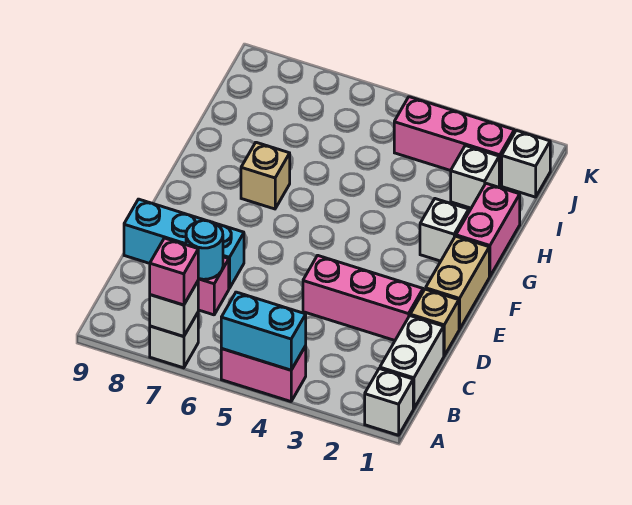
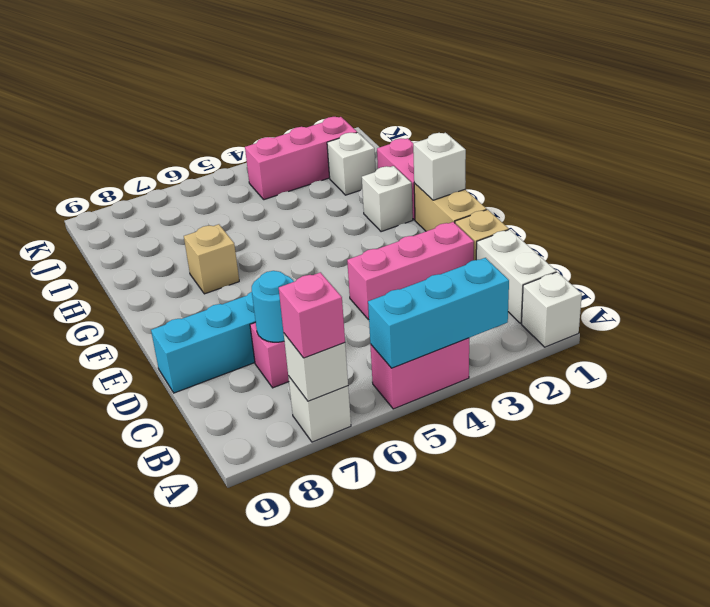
cyan 1x2 brick [221,292,306,370] -> cyan 1x3 brick [368,258,509,368]
white 1x1 brick [502,130,550,197] -> white 1x1 brick moved to [413,133,466,200]

